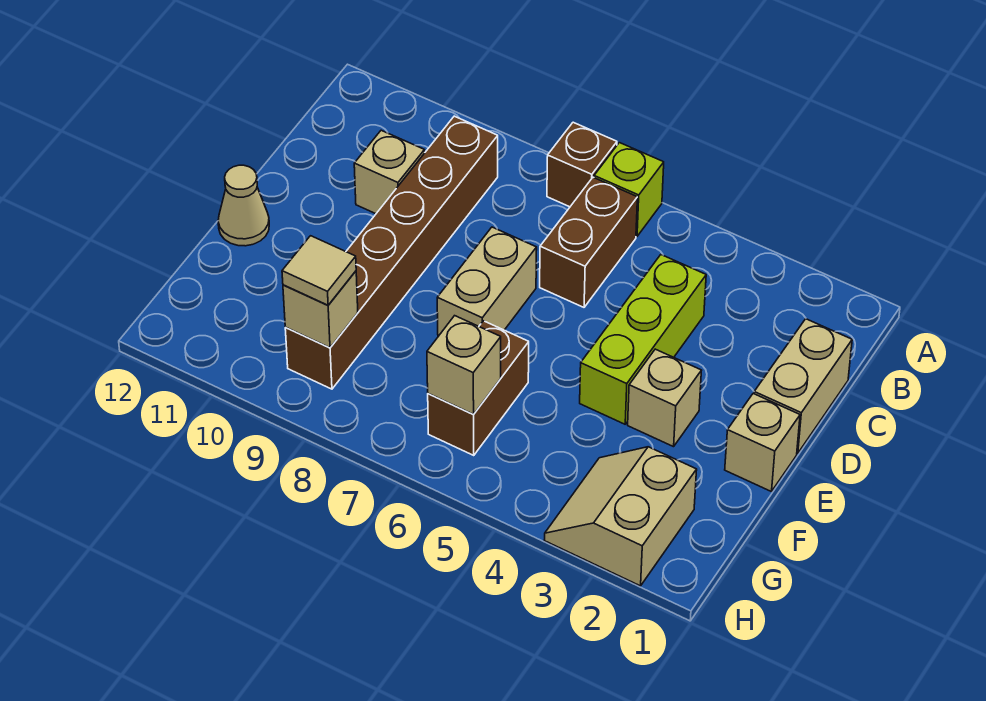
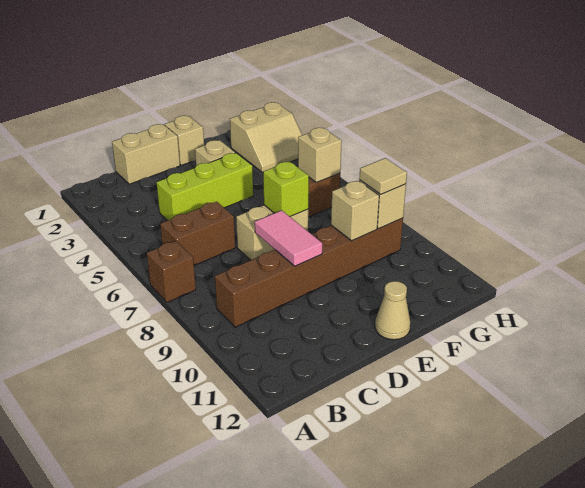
lime 1x1 brick [594,143,664,236] -> lime 1x1 brick moved to [263,161,309,216]
tan 1x1 brick [354,130,425,214] -> tan 1x1 brick moved to [331,181,379,241]
none -> pink 1x2 tile [255,210,322,266]

